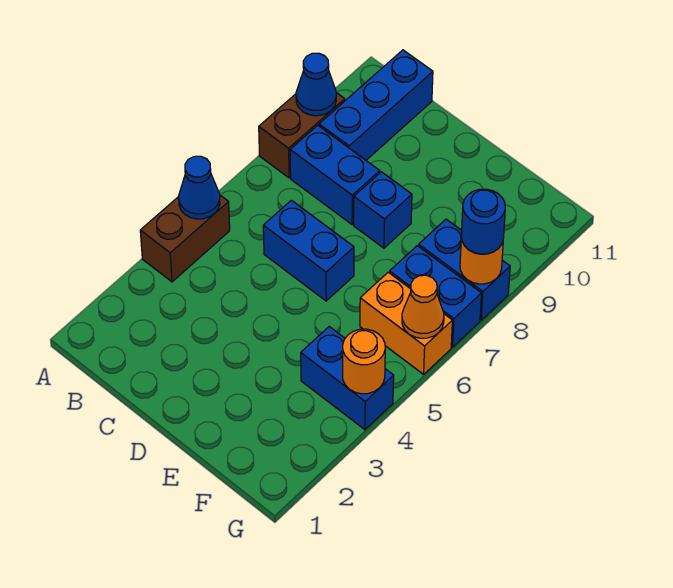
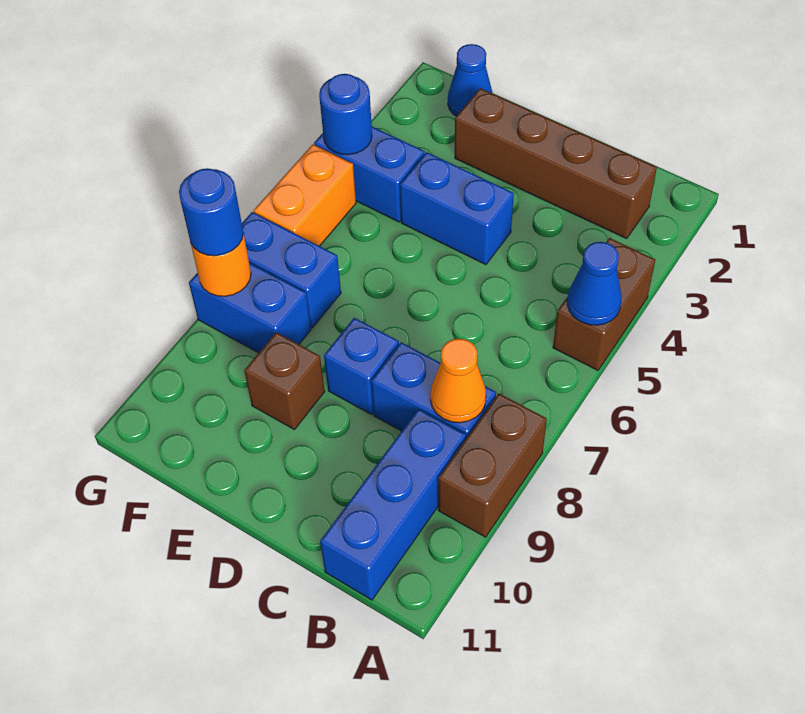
blue 1x1 cone [296,53,336,116] -> blue 1x1 cone moved to [448,44,492,116]
none -> brown 1x4 brick [455,88,657,239]
blue 1x2 brick [263,200,354,301] -> blue 1x2 brick moved to [400,152,514,265]
none -> brown 1x1 brick [244,332,325,429]
orange 1x2 brick [360,272,452,374] -> orange 1x2 brick turned to [254,144,356,246]
orange 1x1 round brick [343,329,385,394] -> blue 1x1 round brick [319,74,372,155]
orange 1x1 cone [402,275,444,338] -> orange 1x1 cone moved to [430,339,486,423]

